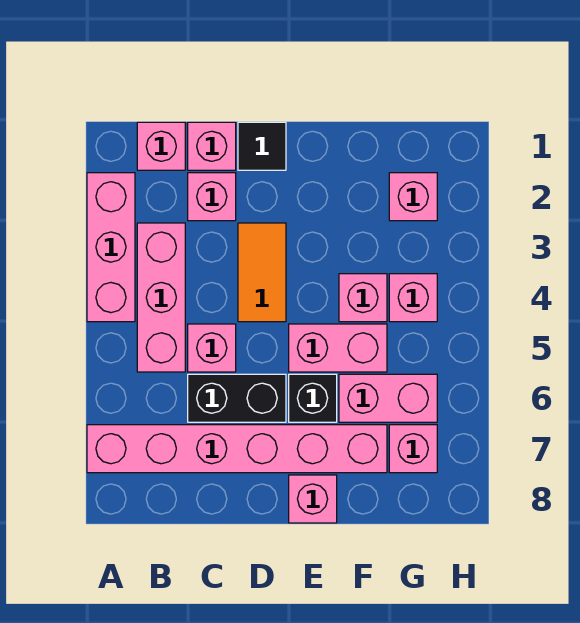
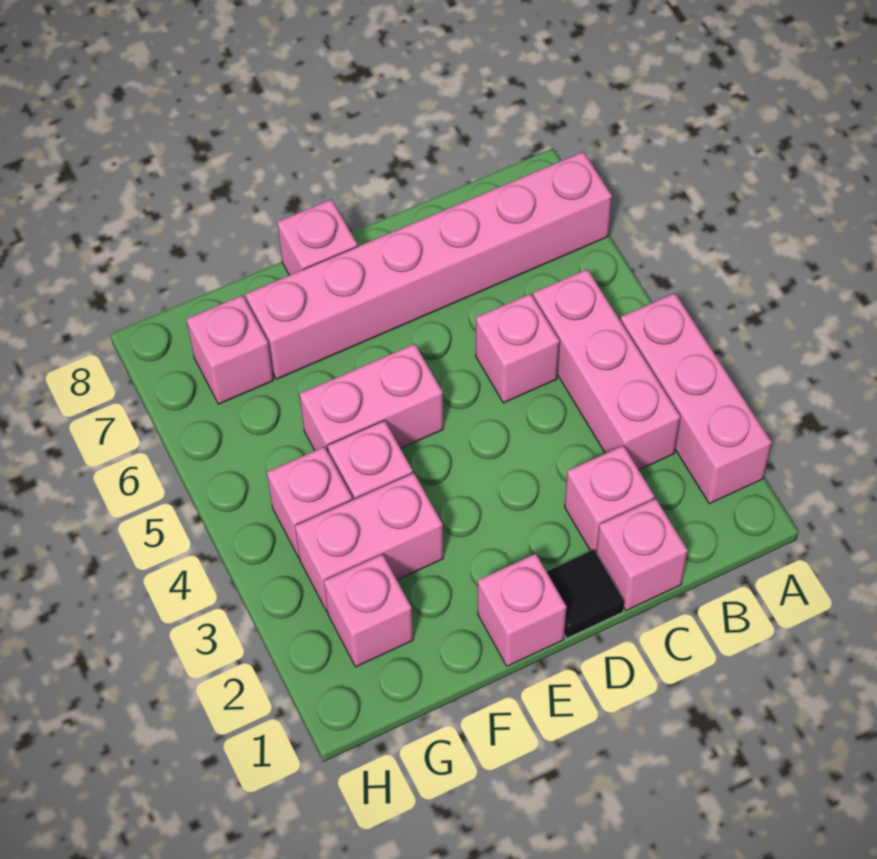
pink 1x1 brick [137,122,185,170] -> pink 1x1 brick moved to [478,554,567,666]
black 1x2 brick [188,374,286,422] -> none
orange 1x2 tile [238,223,286,322] -> none
black 1x1 brick [289,374,337,422] -> none
pink 1x2 brick [339,374,437,422] -> pink 1x2 brick moved to [295,473,443,612]

